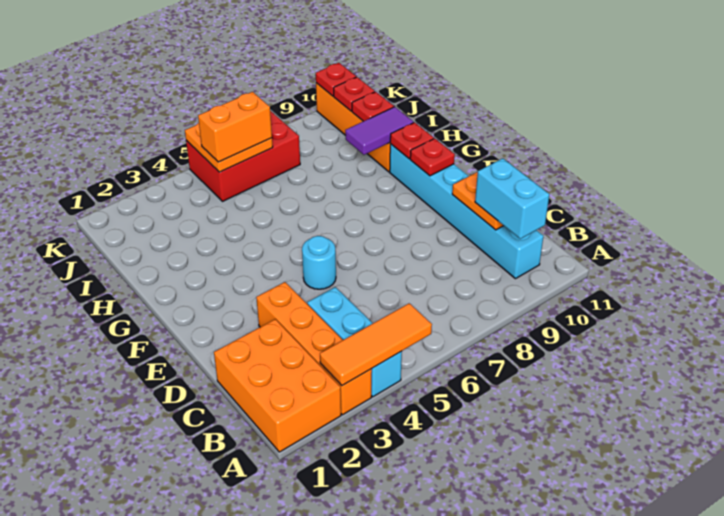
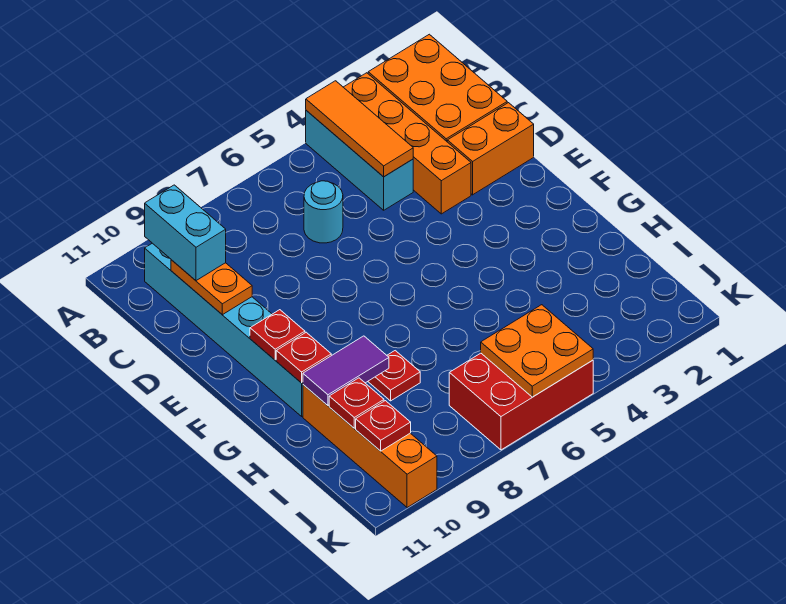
orange 1x3 tile [320,303,432,385] -> orange 1x3 tile turned to [306,81,413,177]
cyan 1x1 round brick [302,236,336,289] -> cyan 1x1 round brick moved to [304,181,343,243]
orange 1x2 brick [198,92,272,162] -> orange 1x2 brick moved to [447,103,534,195]
red 1x1 plate [316,63,356,96] -> red 1x1 plate moved to [368,351,420,401]

